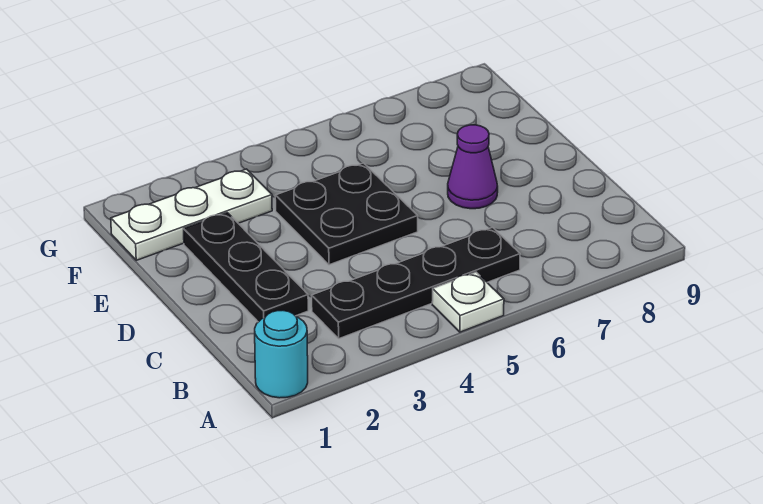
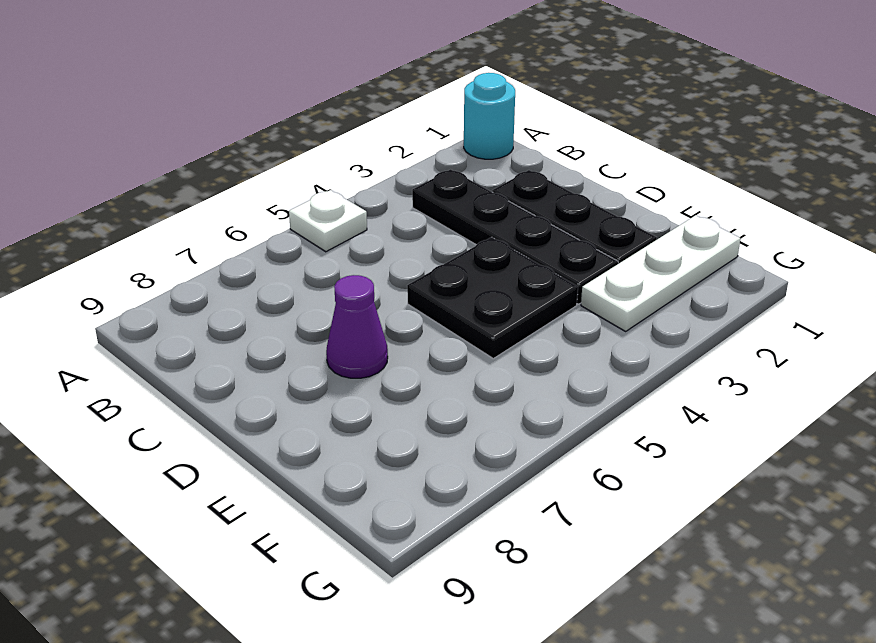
black 1x4 plate [312,228,520,339] -> black 1x4 plate turned to [412,169,618,304]

